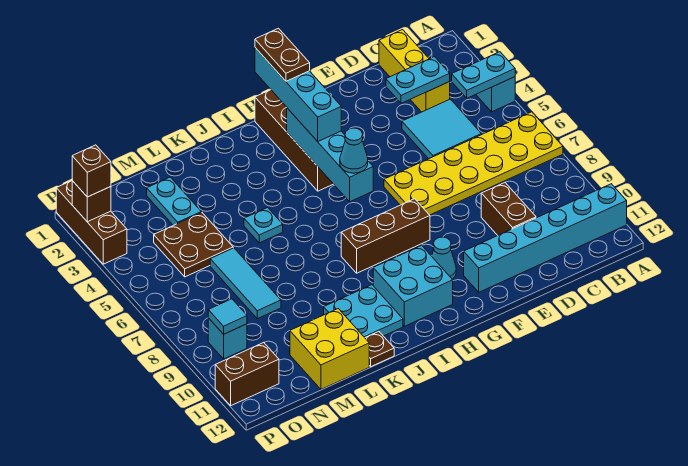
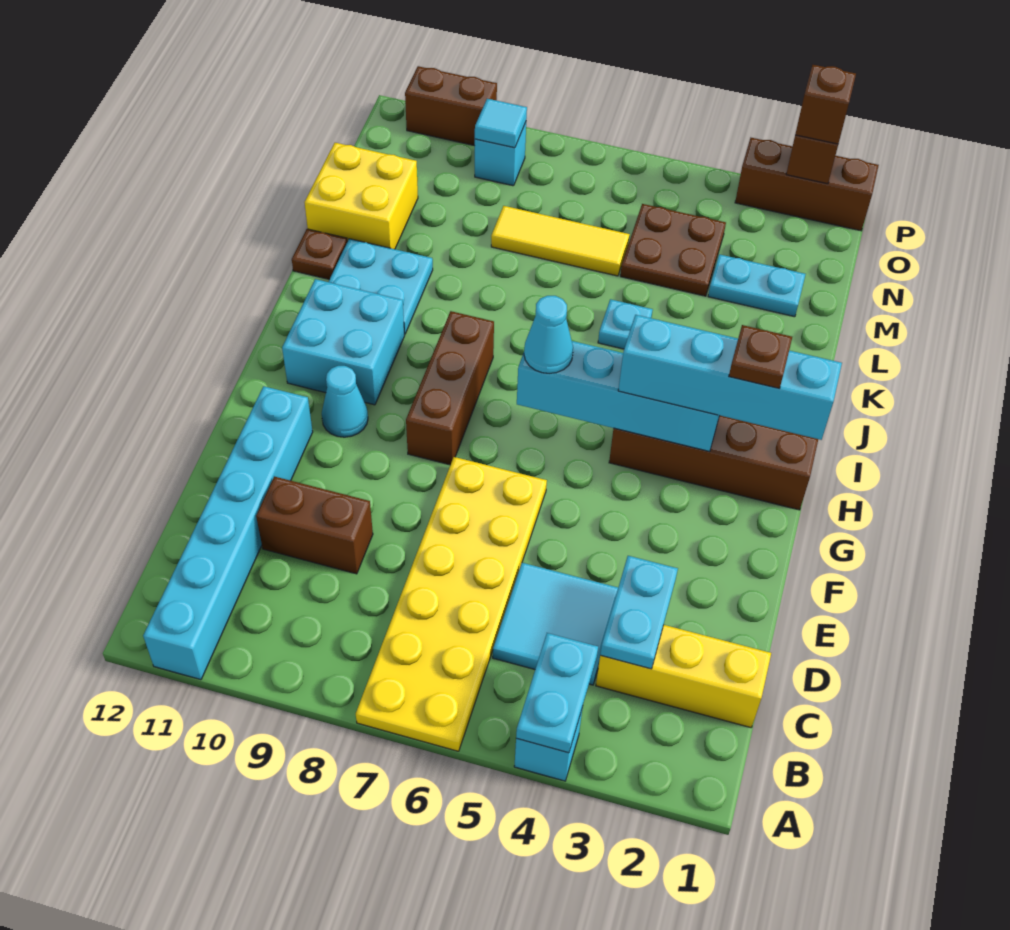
brown 1x2 plate [255,28,310,81] -> brown 1x1 plate [729,325,792,388]
cyan 1x3 tile [210,248,281,319] -> yellow 1x3 tile [491,206,630,276]
brown 1x2 brick [215,342,279,406] -> brown 1x2 brick turned to [405,66,497,146]

